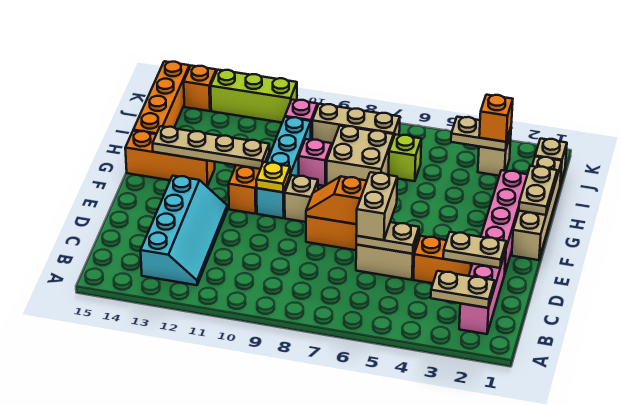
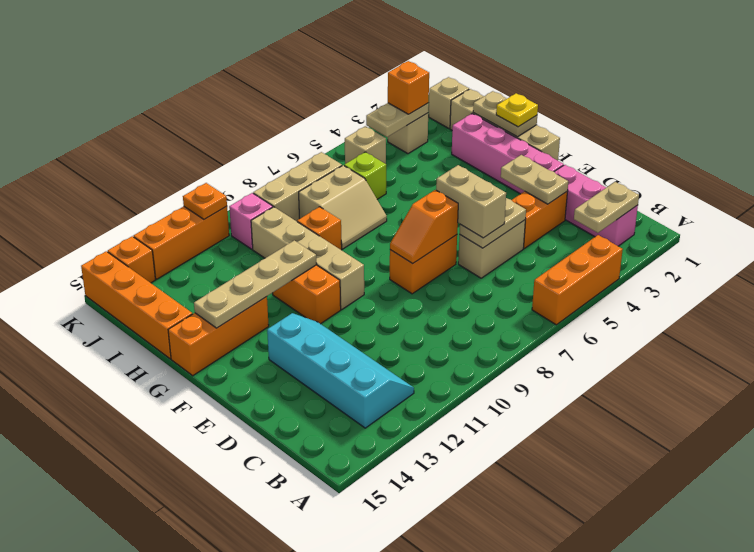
none -> orange 1x3 brick [532,235,623,325]
tan 1x2 plate [443,232,506,268] -> tan 1x2 plate turned to [501,155,568,204]
tan 1x1 brick [285,175,318,222] -> tan 1x1 brick moved to [345,126,386,164]
cyan 1x4 brick [257,117,311,218] -> tan 1x4 brick [251,207,364,309]
yellow 1x1 plate [256,162,290,192] -> yellow 1x1 plate moved to [496,93,538,127]
tan 2x2 brick [327,126,394,184] -> tan 2x2 slope [299,165,387,249]
pink 1x1 brick [299,139,332,186] -> orange 1x1 brick [297,207,342,250]
lime 1x3 brick [211,70,297,123] -> orange 1x3 brick [134,206,229,279]
none -> orange 1x1 plate [183,183,227,219]

